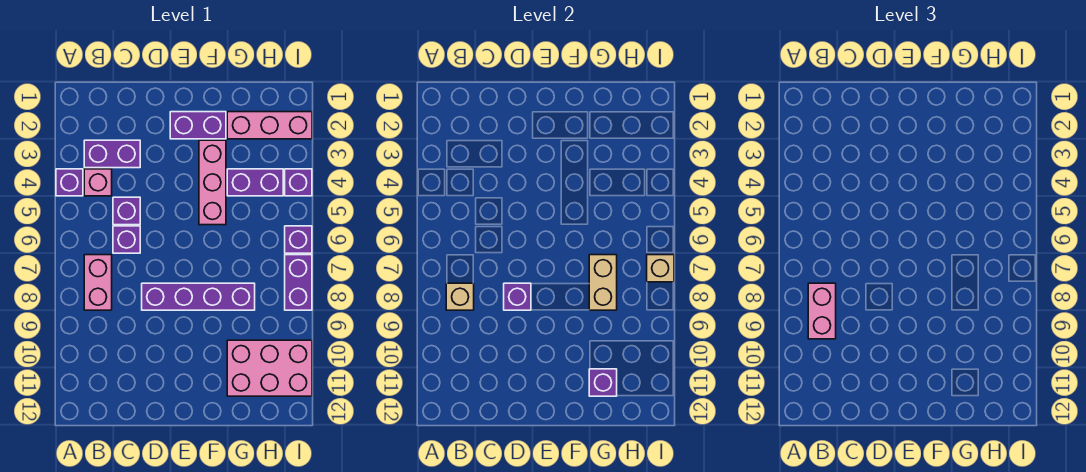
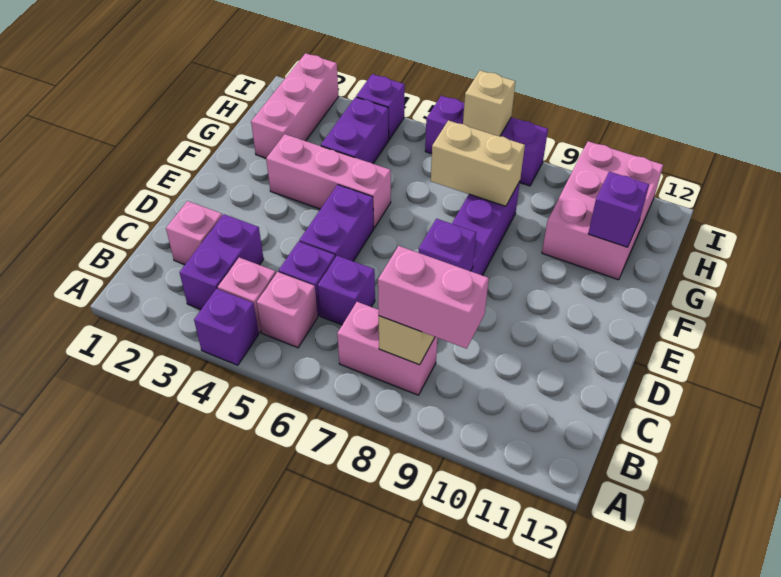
none -> pink 1x1 brick [257,272,318,348]
none -> pink 1x1 brick [166,201,222,265]
purple 1x2 brick [170,112,226,139] -> purple 1x2 brick moved to [299,185,374,261]

